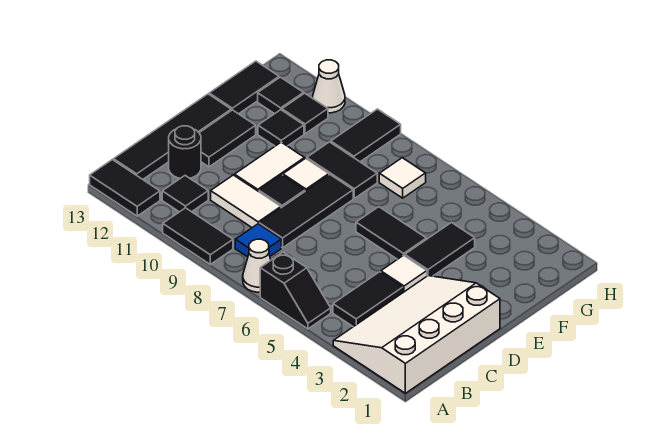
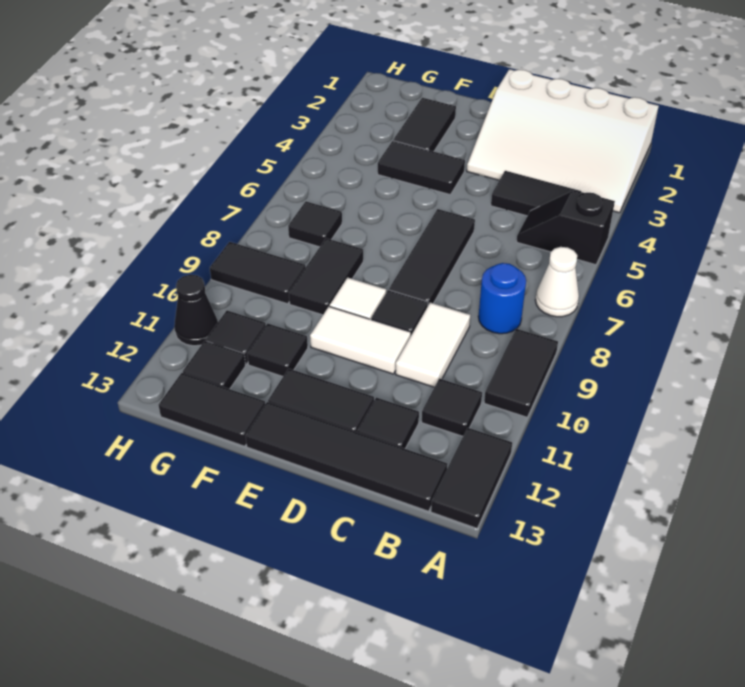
black 1x2 slope [260,252,331,329] -> black 1x2 slope turned to [517,190,615,265]
blue 1x1 tile [235,224,281,257] -> blue 1x1 round brick [478,263,526,334]
black 1x3 tile [259,175,353,248] -> black 1x3 tile turned to [389,209,475,305]
black 1x1 round brick [169,126,201,178] -> black 1x1 tile [357,397,419,449]
white 1x1 tile [381,255,427,292] -> none
black 1x2 tile [356,207,426,259] -> black 1x2 tile moved to [393,98,456,152]
white 1x1 tile [379,158,426,198] -> black 1x1 tile [288,201,342,247]
white 1x1 cone [313,60,345,113] -> black 1x1 cone [174,275,218,346]

